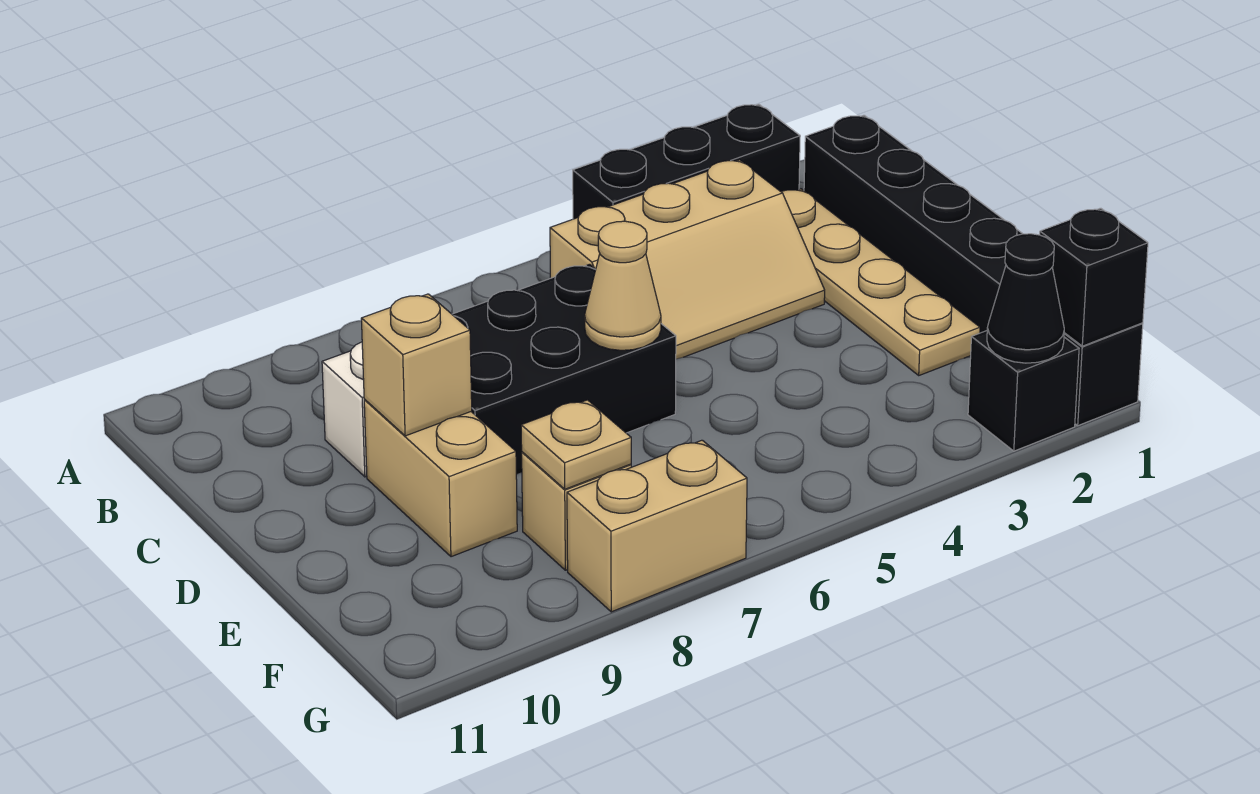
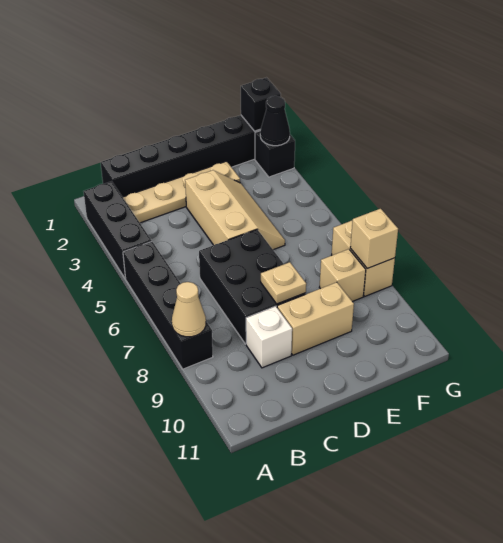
none -> black 1x4 brick [123,242,213,369]
tan 2x3 slope [550,160,825,359] -> tan 2x3 slope moved to [185,170,285,250]
tan 1x1 cone [585,221,661,350] -> tan 1x1 cone moved to [172,282,206,337]
tan 1x1 brick [361,294,472,436] -> tan 1x1 brick moved to [350,209,398,268]
tan 1x1 plate [521,400,631,489] -> tan 1x1 plate moved to [261,262,306,304]

